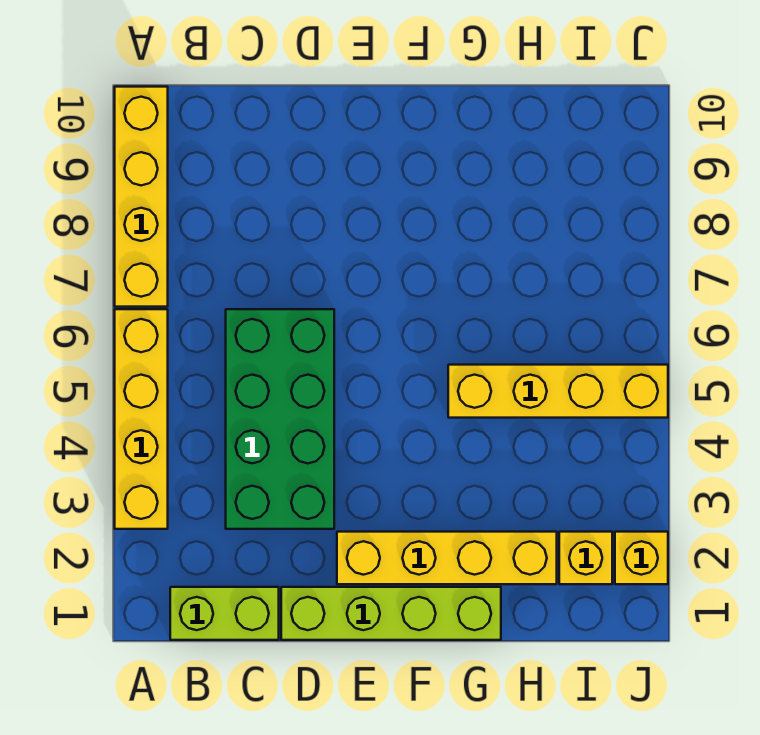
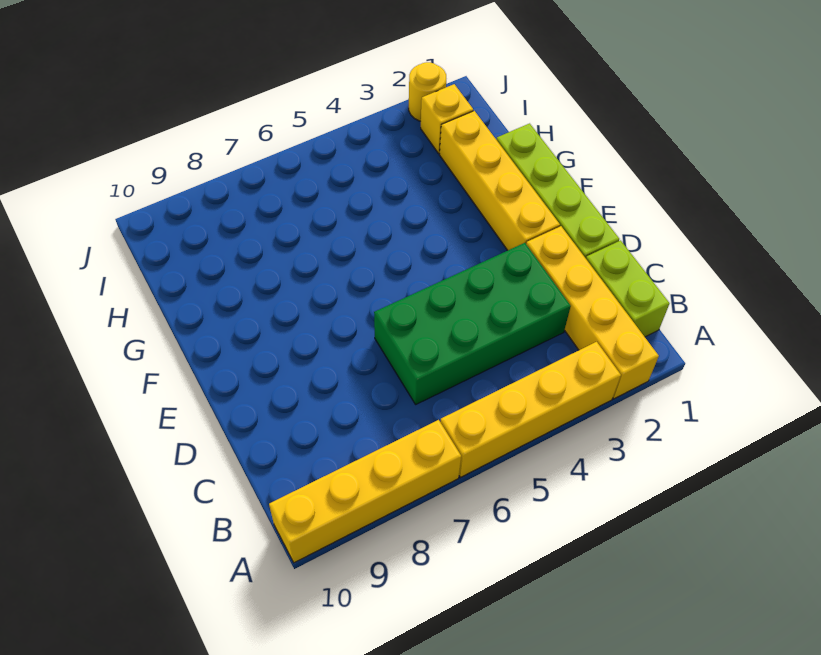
yellow 1x4 brick [448,365,668,418] -> yellow 1x4 brick moved to [526,226,659,399]
yellow 1x1 brick [615,532,668,584] -> yellow 1x1 round brick [409,62,446,121]

